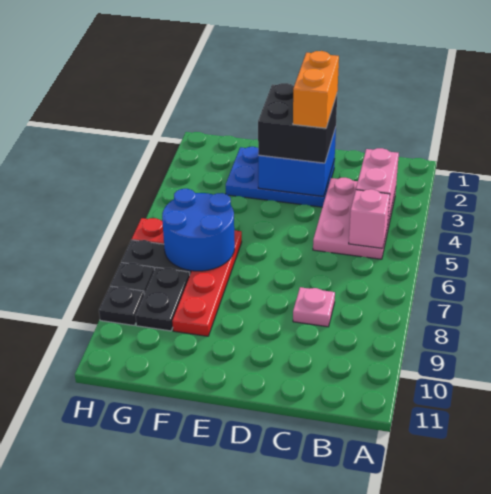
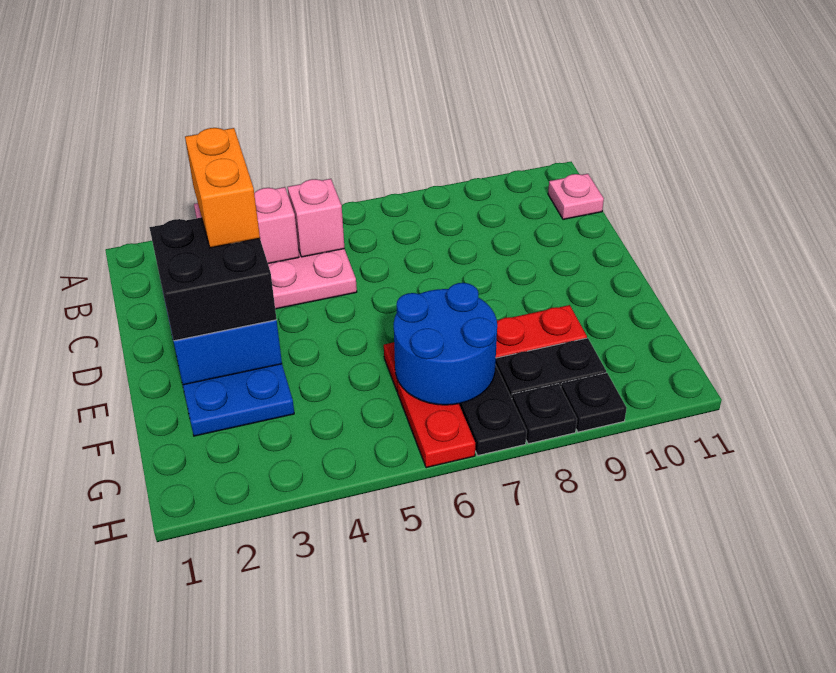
pink 1x1 plate [293,287,335,327] -> pink 1x1 plate moved to [548,174,604,219]
orange 1x2 brick [293,51,339,128] -> orange 1x2 brick turned to [185,128,260,248]

